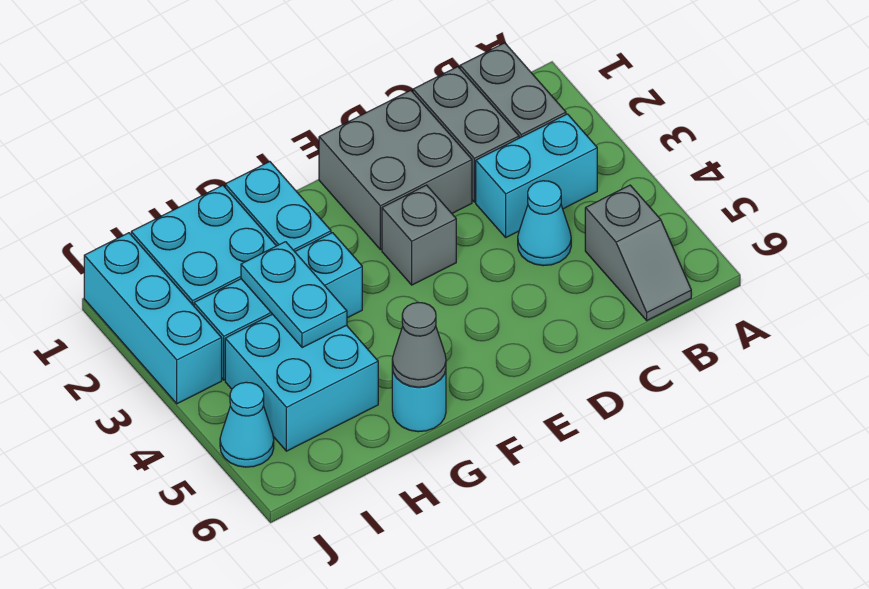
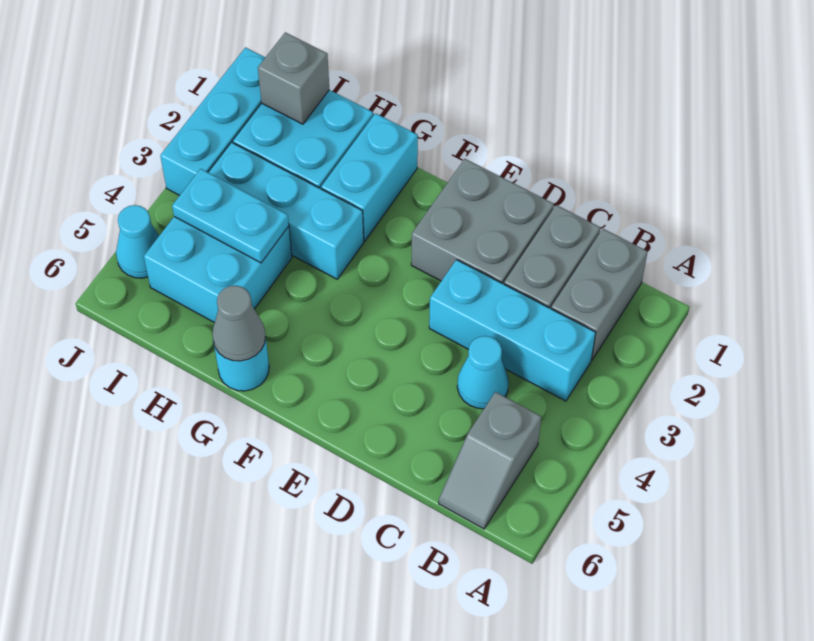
cyan 1x2 brick [476,114,597,237] -> cyan 1x3 brick [429,260,596,401]
grey 1x1 brick [382,185,456,285] -> grey 1x1 brick moved to [258,32,329,124]
cyan 1x2 plate [241,242,347,348] -> cyan 1x2 plate turned to [172,169,289,263]

